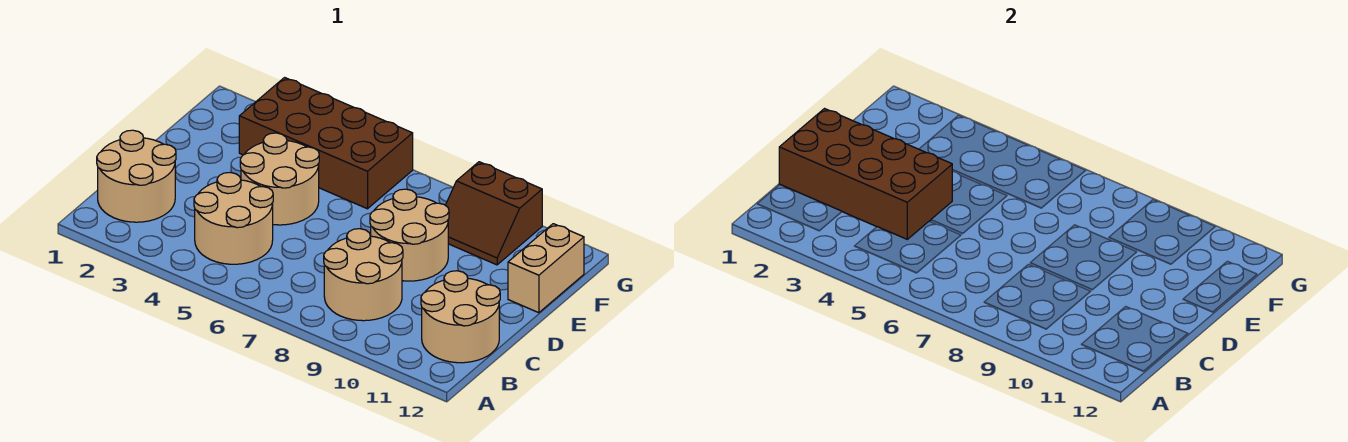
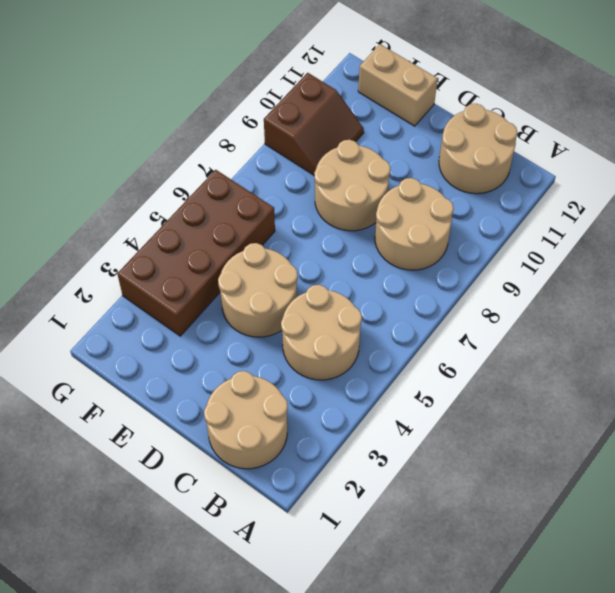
brown 2x4 brick [779,109,952,239] -> none

